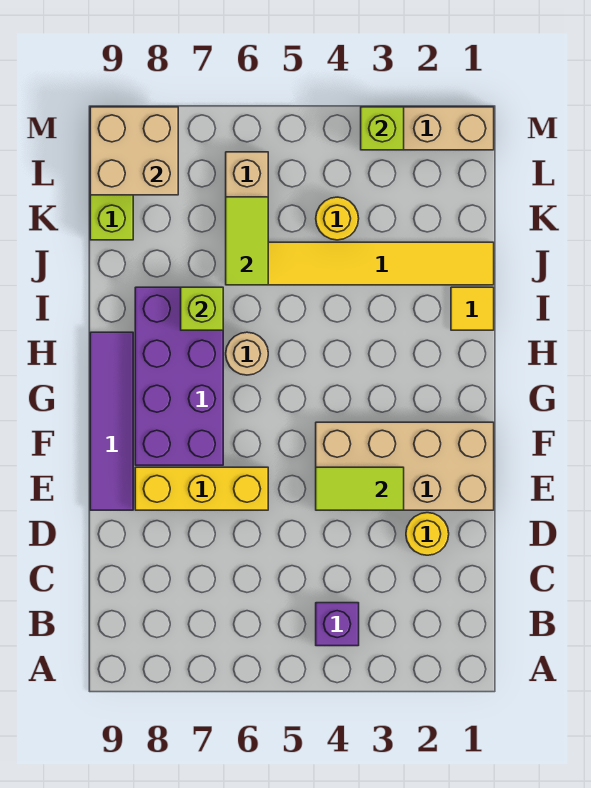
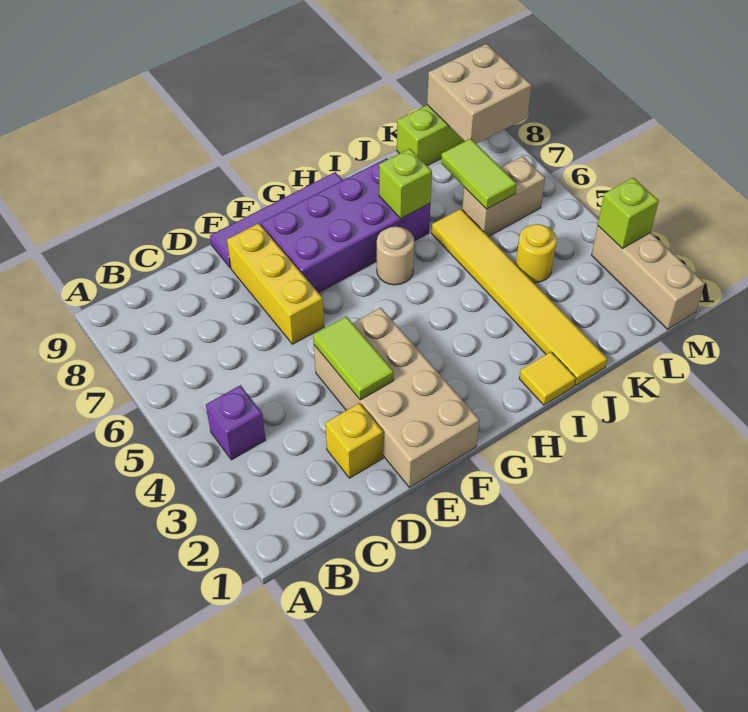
yellow 1x1 round brick [406,513,449,555] -> yellow 1x1 brick [325,403,383,478]
lime 1x2 tile [226,197,268,285] -> lime 1x2 tile turned to [441,139,517,209]

